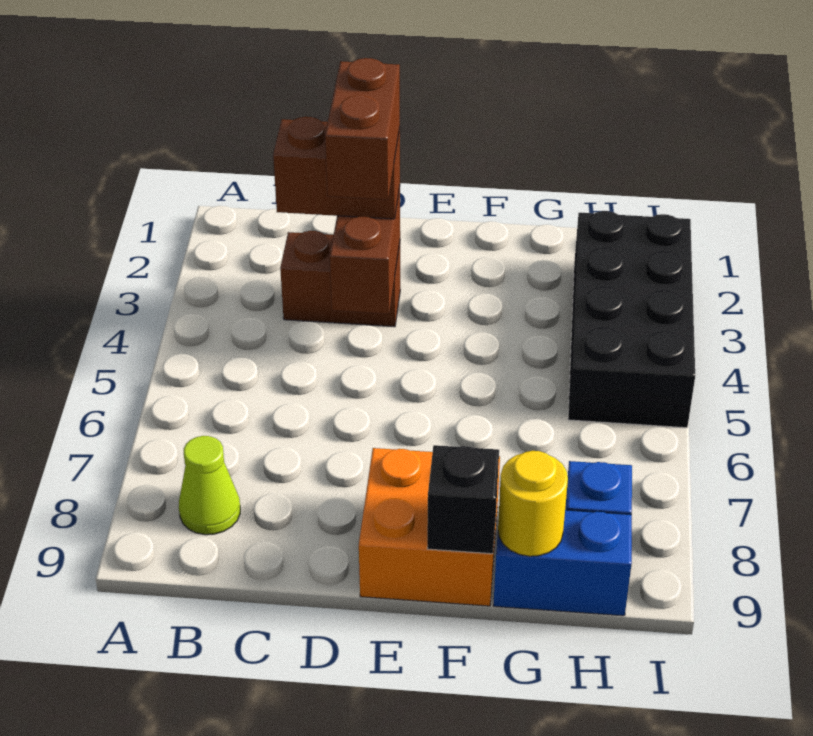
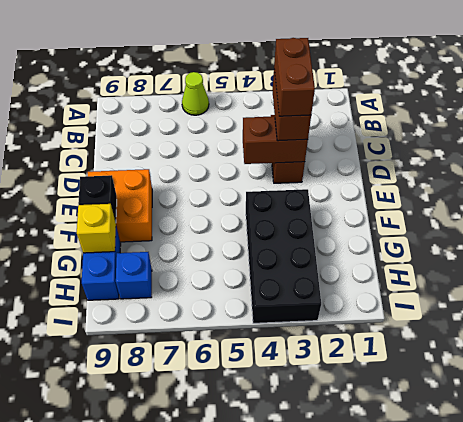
lime 1x1 cone [179,436,240,535] -> lime 1x1 cone moved to [182,72,209,115]
brown 1x2 brick [325,58,400,200] -> brown 1x2 brick turned to [274,38,315,116]
yellow 1x1 round brick [498,451,568,556] -> yellow 1x1 brick [77,204,116,253]
black 2x4 brick [568,211,695,428] -> black 2x4 brick turned to [246,189,321,323]

